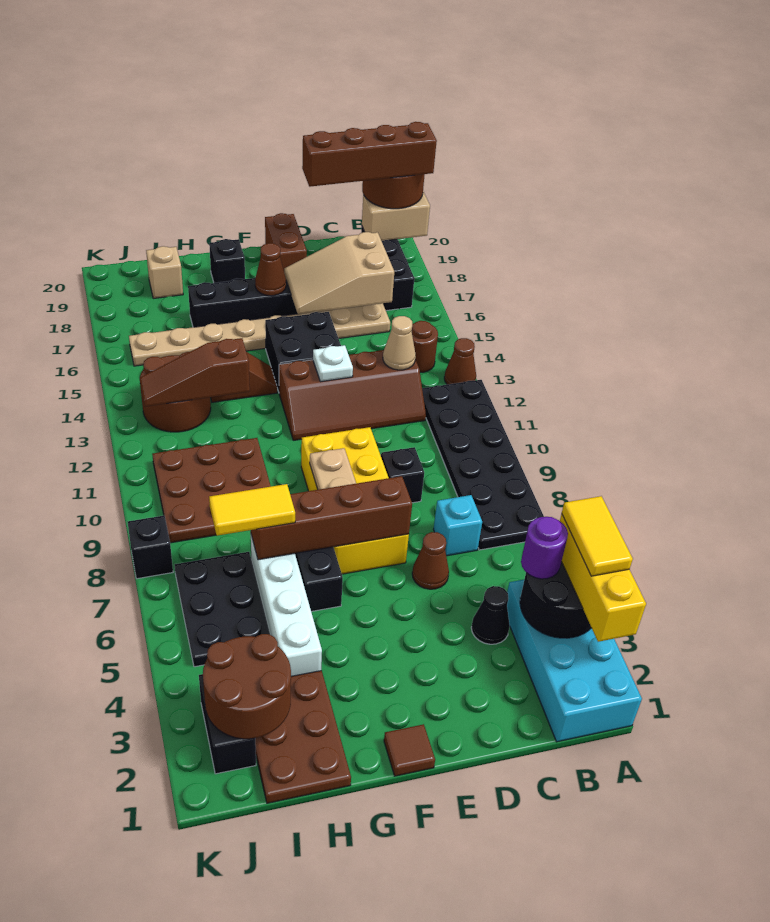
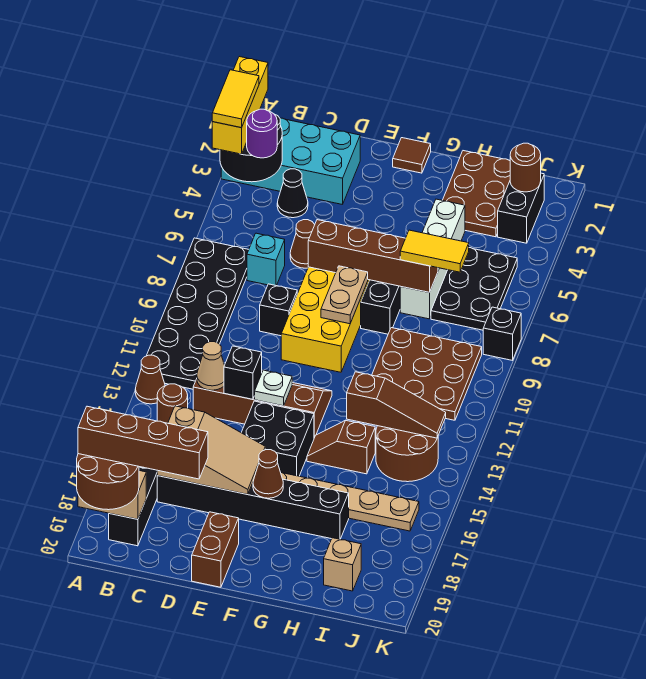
cyan 2x4 brick [507,580,642,742] -> cyan 2x4 brick turned to [221,118,360,205]
black 1x1 brick [209,239,245,283] -> black 1x1 brick moved to [224,346,262,399]
brown 2x2 round brick [203,634,291,739] -> brown 1x1 round brick [510,143,541,192]

